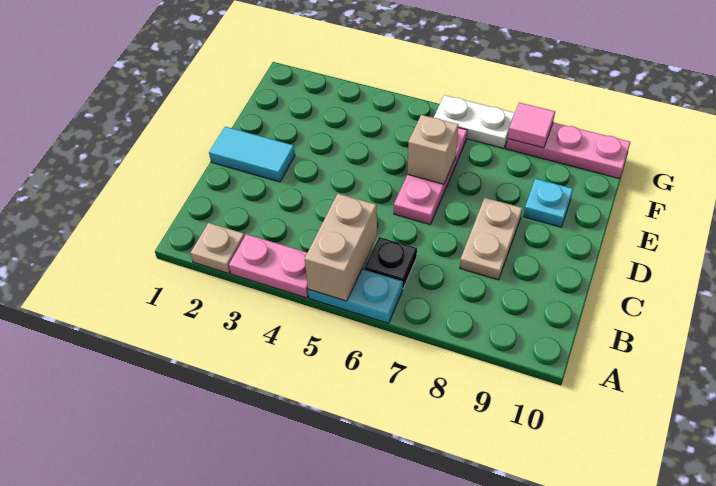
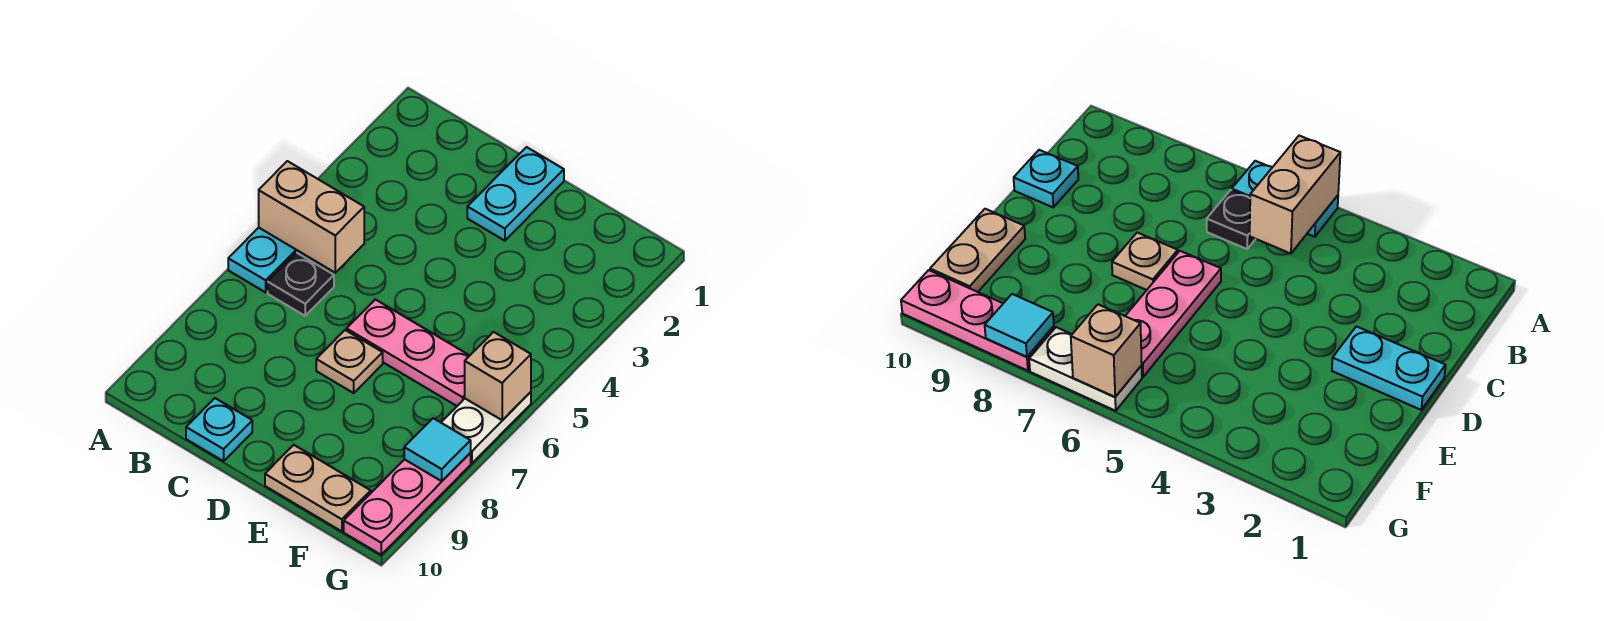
tan 1x1 plate [191,223,245,273] -> tan 1x1 plate moved to [316,330,383,393]
pink 1x2 plate [229,234,309,298] -> none
tan 1x2 plate [460,198,522,280] -> tan 1x2 plate moved to [265,445,371,531]
cyan 1x2 tile [209,127,295,182] -> cyan 1x2 plate [467,147,564,241]
tan 1x1 brick [407,115,459,184] -> tan 1x1 brick moved to [465,332,531,420]
cyan 1x1 plate [523,179,573,227] -> cyan 1x1 plate moved to [186,398,252,461]
pink 1x1 tile [508,103,555,148] -> cyan 1x1 tile [404,418,471,481]

